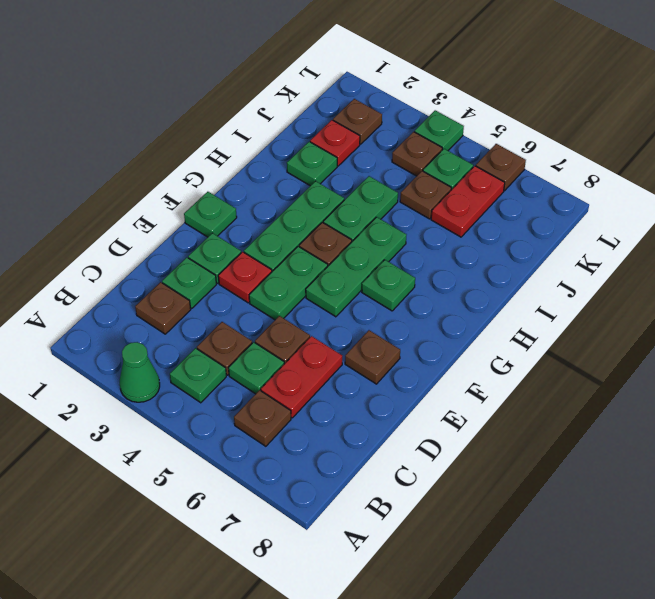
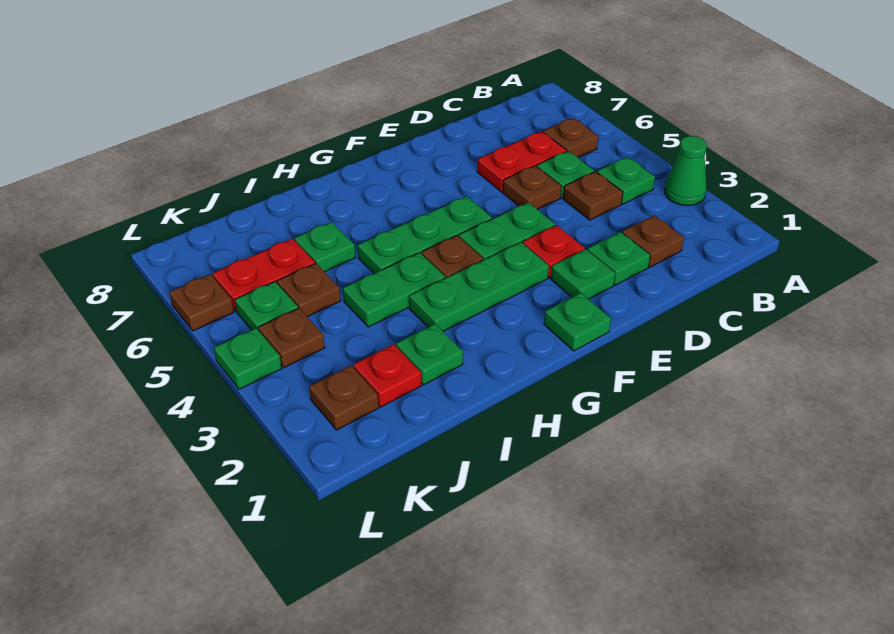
brown 1x1 plate [345,330,400,384] -> none
green 1x1 plate [362,260,415,311] -> green 1x1 plate moved to [294,222,355,272]

